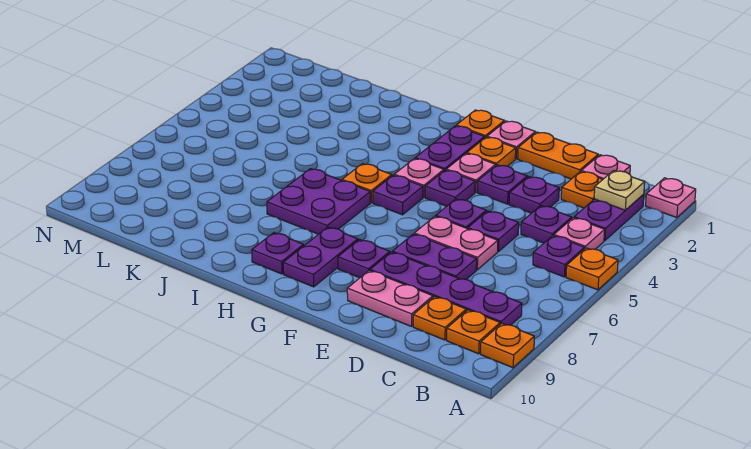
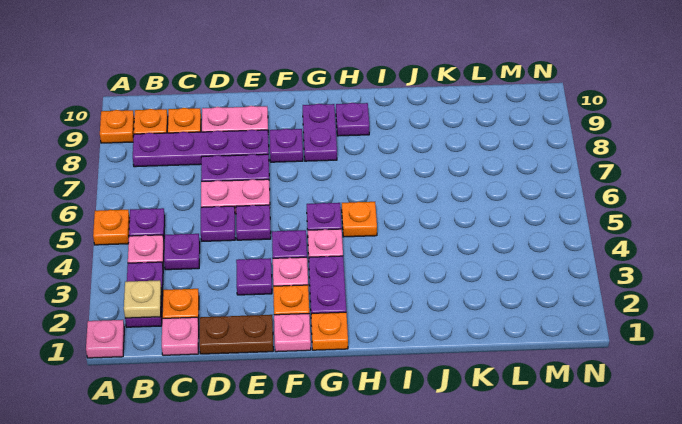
orange 1x2 plate [518,132,598,179] -> brown 1x2 plate [199,315,273,354]
purple 1x1 plate [509,177,559,213] -> none
purple 2x2 plate [267,169,370,234] -> none

